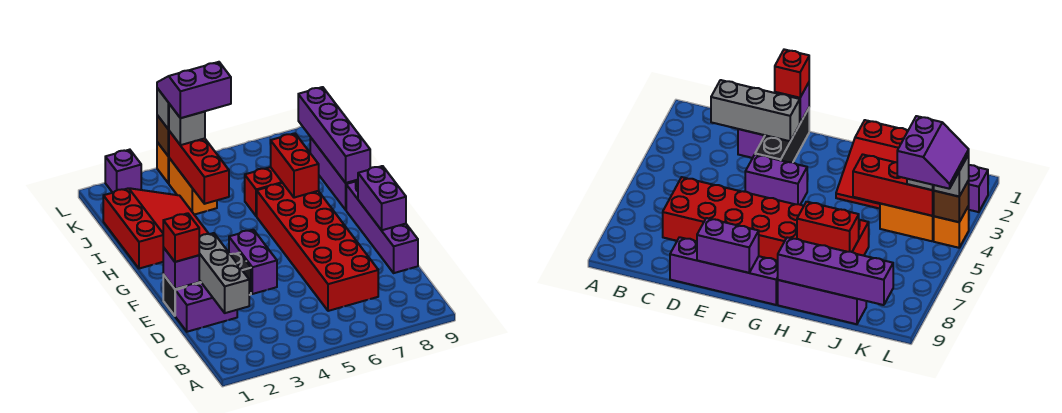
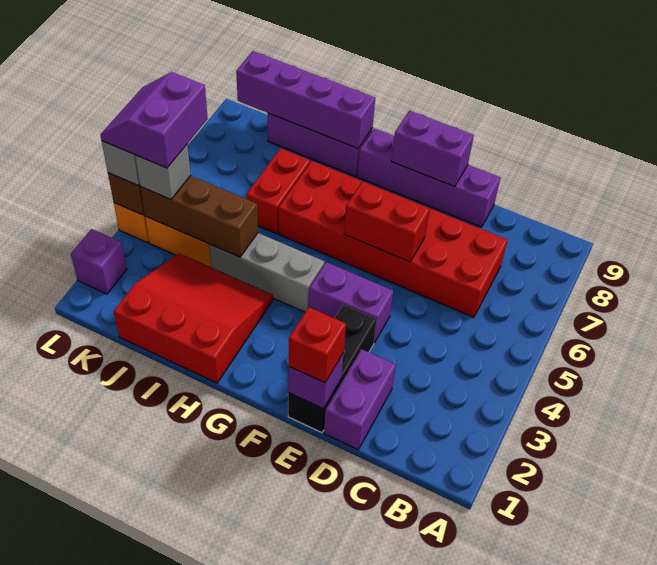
grey 1x3 brick [199,233,249,313] -> grey 1x3 brick moved to [209,233,325,312]
red 1x2 brick [271,133,319,198] -> red 1x2 brick moved to [344,181,430,262]
red 1x3 brick [169,131,229,204] -> brown 1x3 brick [140,176,258,257]

